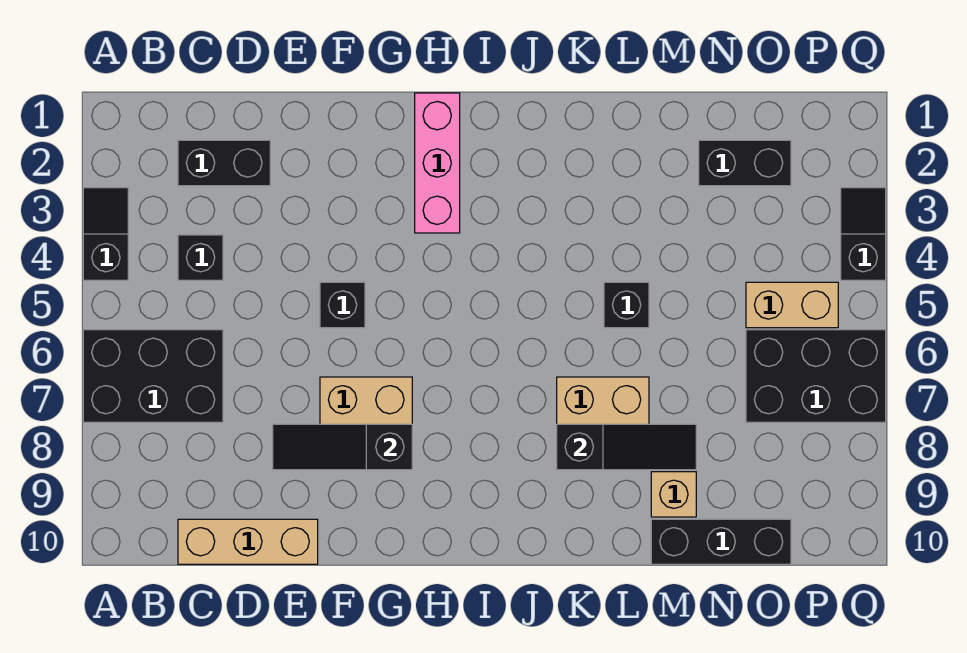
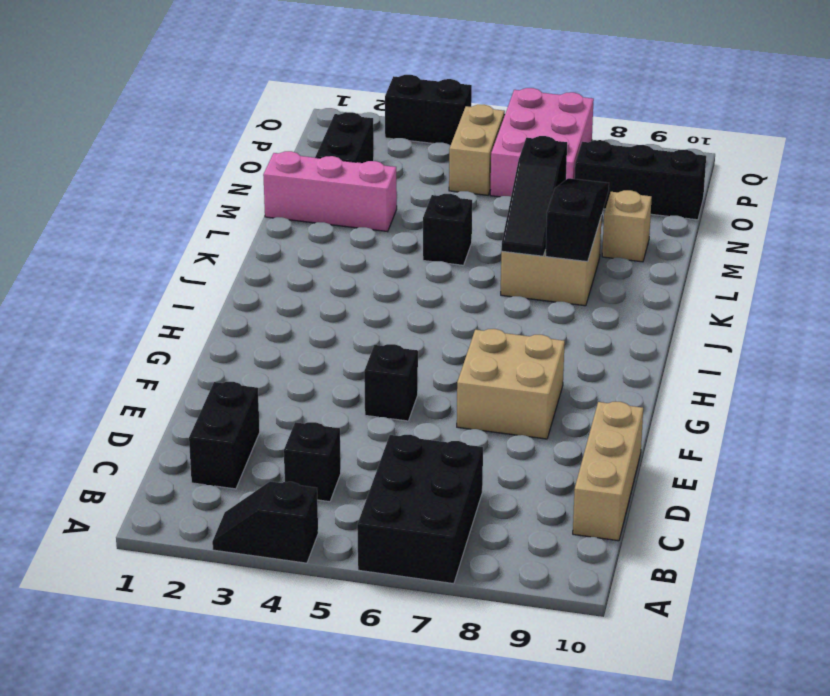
black 1x3 slope [273,424,412,470] -> black 1x3 slope moved to [501,136,567,256]
pink 1x3 brick [415,93,460,233] -> pink 1x3 brick moved to [263,151,397,232]
black 1x3 brick [651,519,791,564] -> black 1x3 brick turned to [575,140,706,220]
black 2x3 brick [746,330,886,422] -> pink 2x3 brick [490,88,594,197]
black 1x2 slope [841,188,886,280] -> black 1x2 brick [385,75,472,145]

